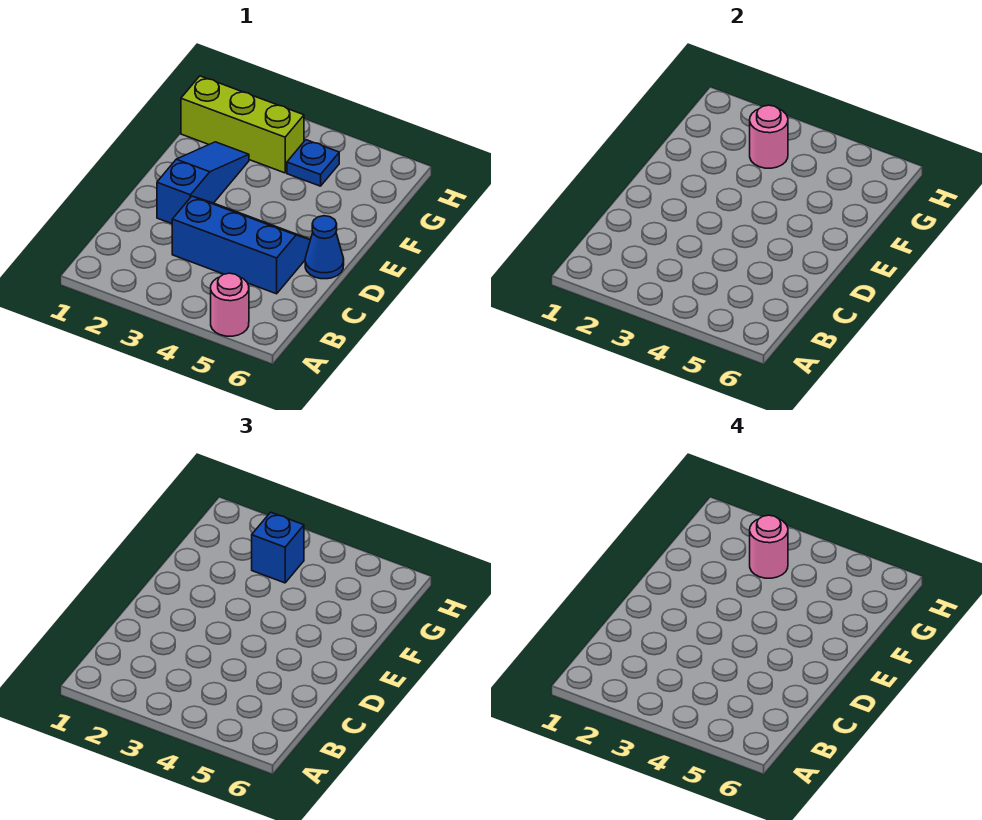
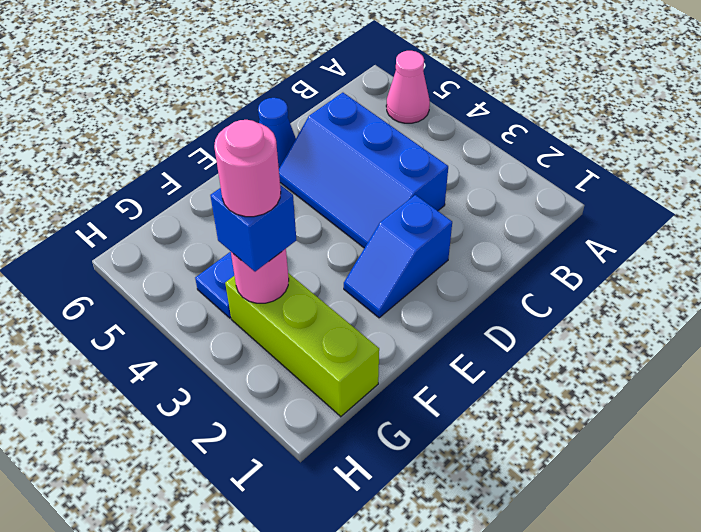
pink 1x1 round brick [211,273,249,336] -> pink 1x1 cone [386,51,430,123]
blue 1x3 slope [157,142,249,224] -> blue 1x2 slope [344,195,452,318]

